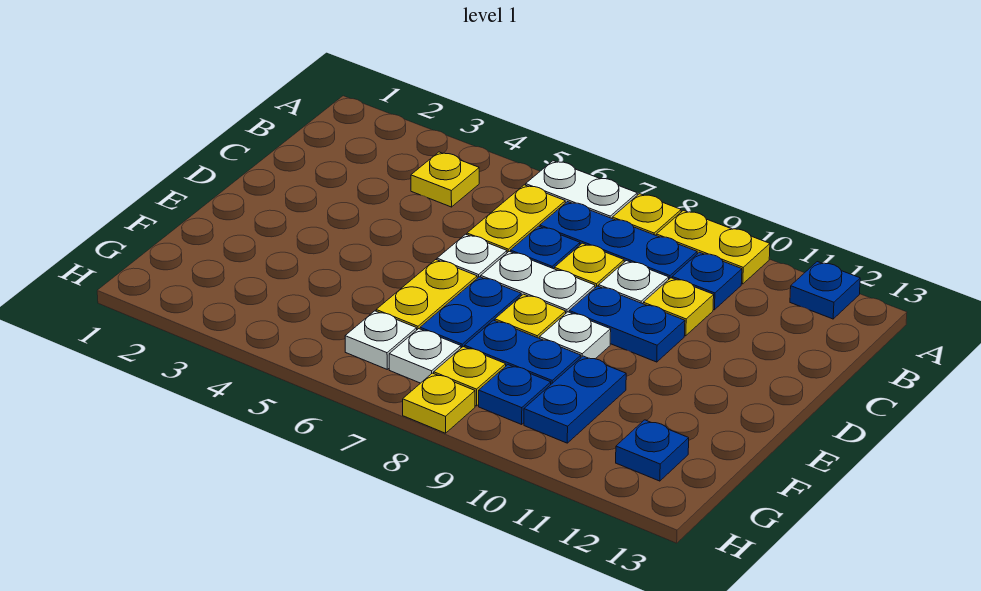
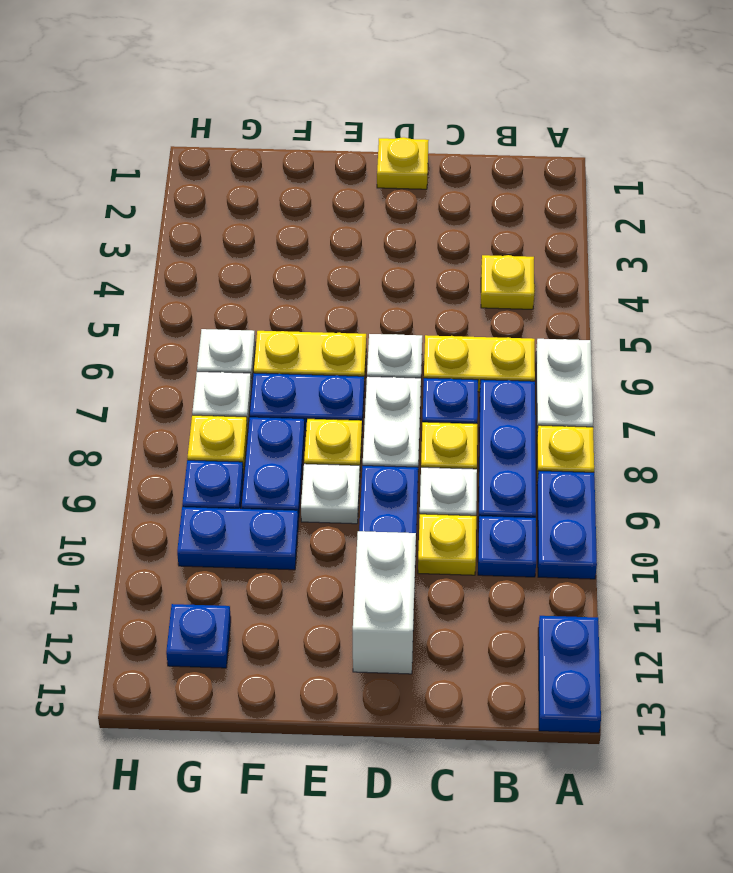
yellow 1x2 plate [656,210,770,284] -> blue 1x2 plate [537,471,597,579]
blue 1x1 plate [790,262,860,319] -> blue 1x2 plate [538,616,601,733]
none -> white 1x2 brick [353,531,416,674]
yellow 1x1 plate [403,373,475,433] -> yellow 1x1 plate moved to [377,137,429,189]

